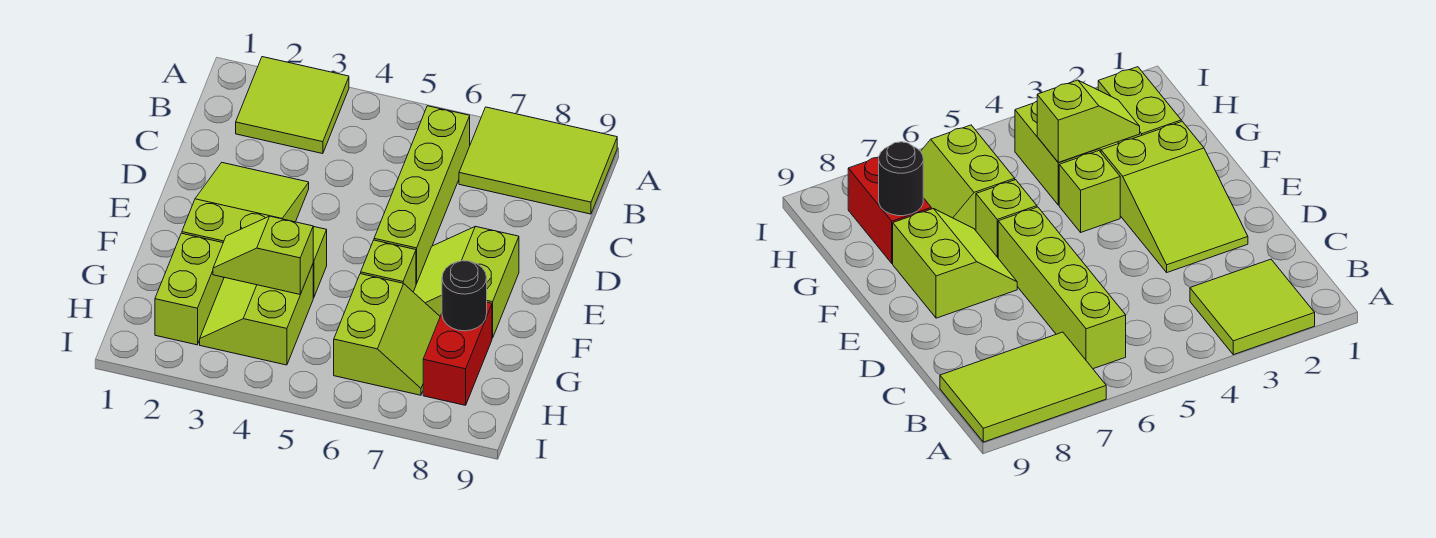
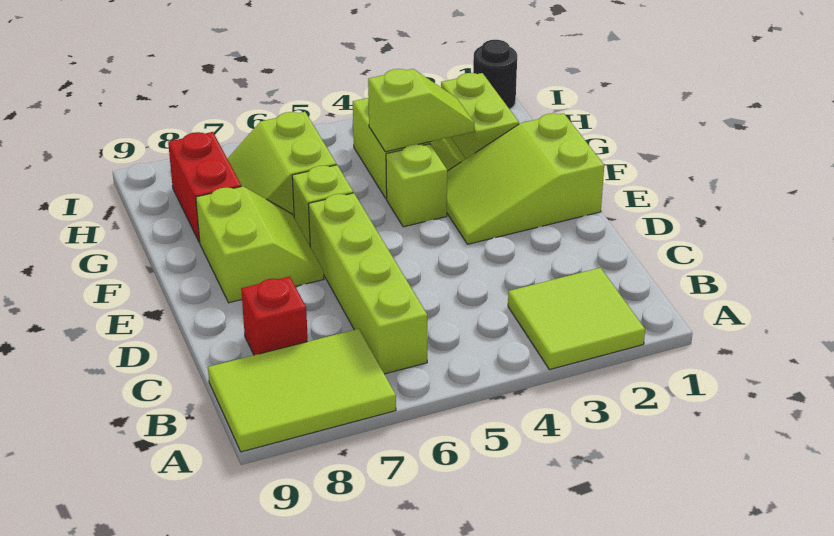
none -> red 1x1 brick [241,276,308,355]
lime 2x3 slope [182,163,309,243] -> lime 2x3 slope turned to [447,113,604,244]
black 1x1 round brick [442,261,487,331] -> black 1x1 round brick moved to [473,40,517,109]

